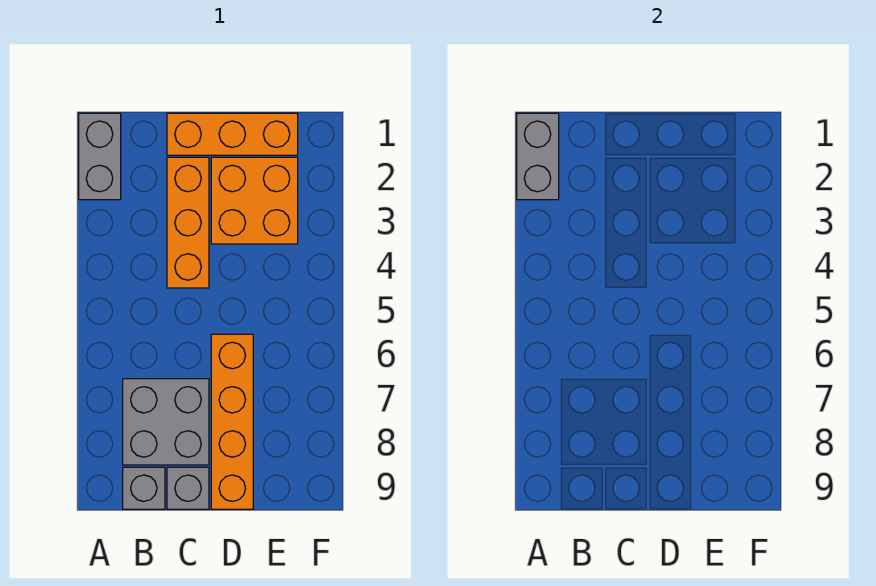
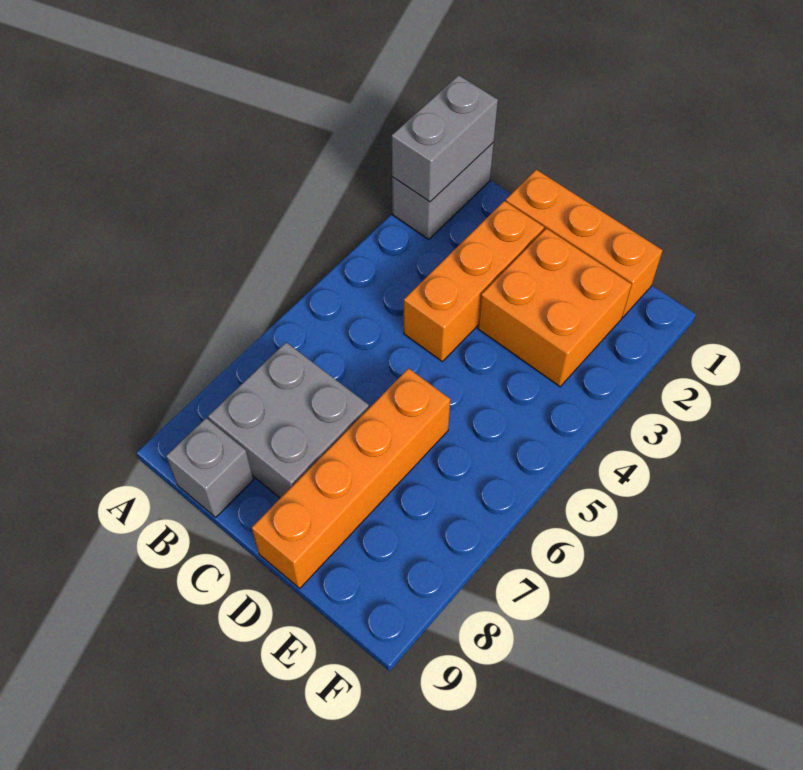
grey 1x1 brick [167,467,209,509] -> none

